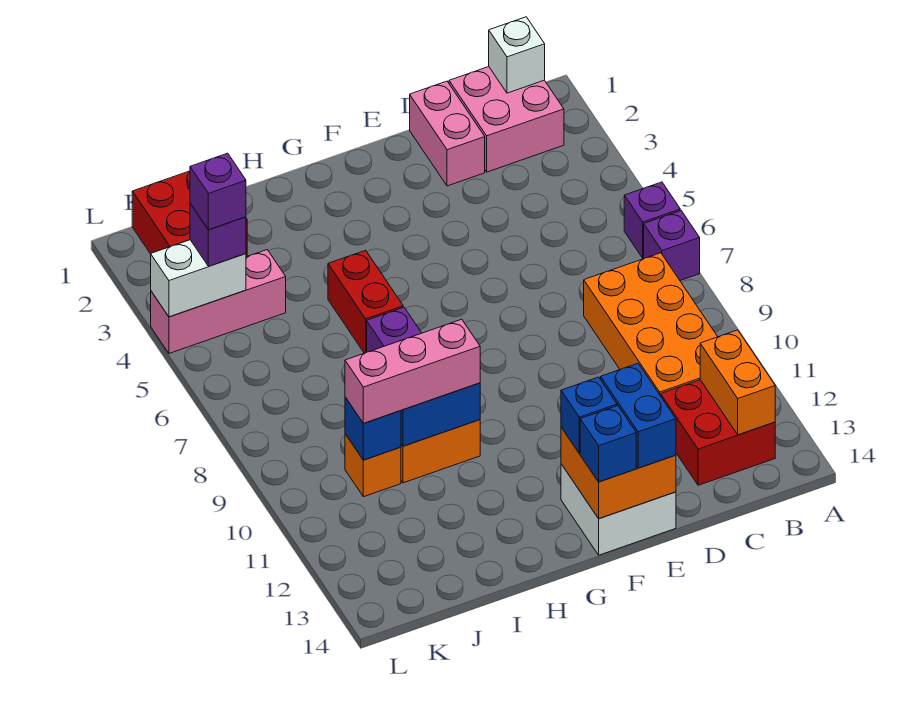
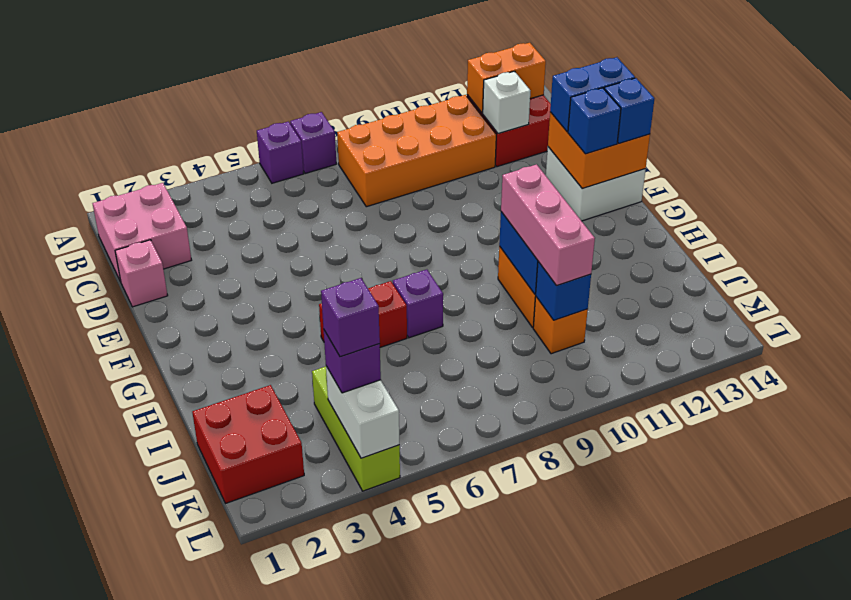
white 1x1 brick [489,17,545,93] -> white 1x1 brick moved to [483,71,530,134]
pink 1x2 brick [410,81,485,186] -> pink 1x1 brick [115,240,168,307]
pink 1x3 brick [151,250,286,353] -> lime 1x3 brick [312,367,400,491]

